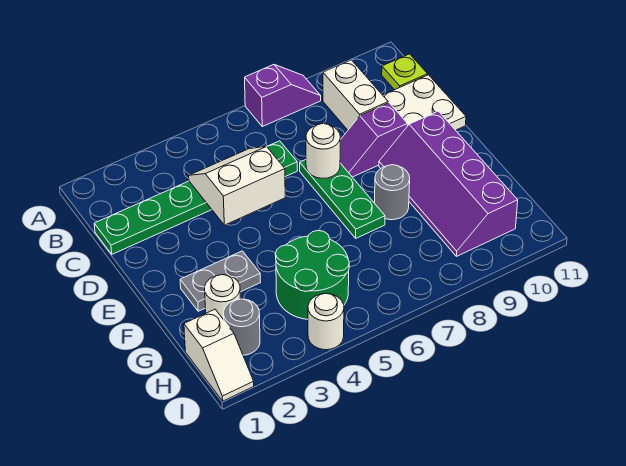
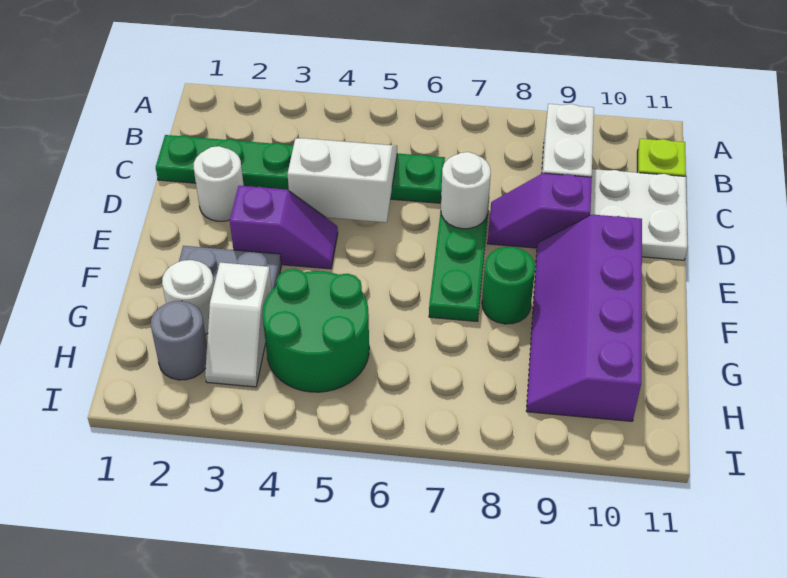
purple 1x2 slope [245,65,321,126] -> purple 1x2 slope moved to [230,186,338,269]
grey 1x1 round brick [374,165,410,220] -> green 1x1 round brick [482,247,535,324]
white 1x2 slope [184,309,254,401] -> white 1x2 slope moved to [205,262,272,387]
white 1x1 round brick [308,293,344,350] -> white 1x1 round brick moved to [194,146,244,221]

